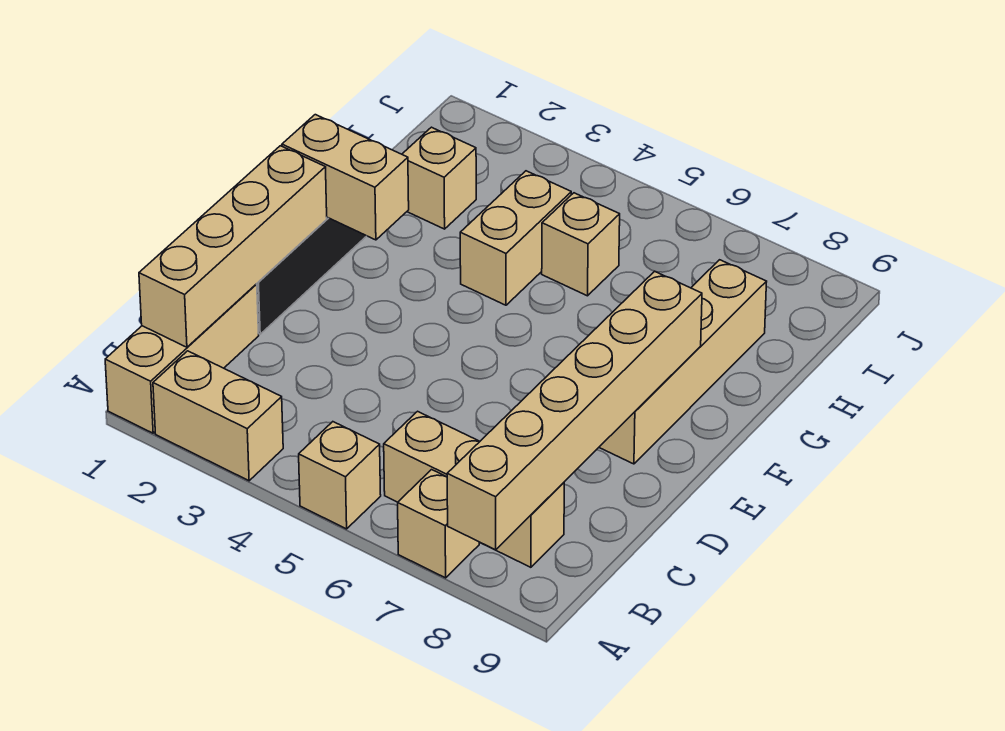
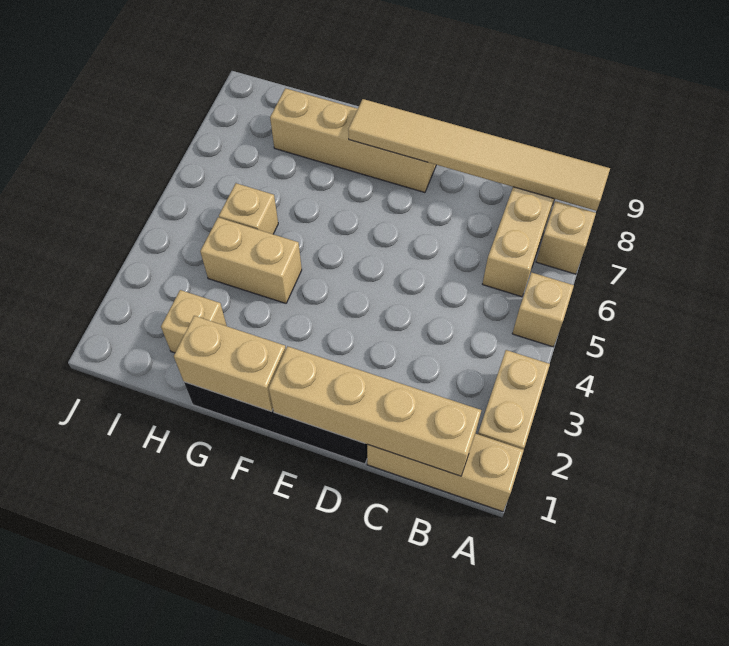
tan 1x6 brick [447,271,702,550] -> tan 1x6 tile [348,99,610,211]
tan 1x2 brick [282,115,409,240] -> tan 1x2 brick turned to [174,316,286,412]

